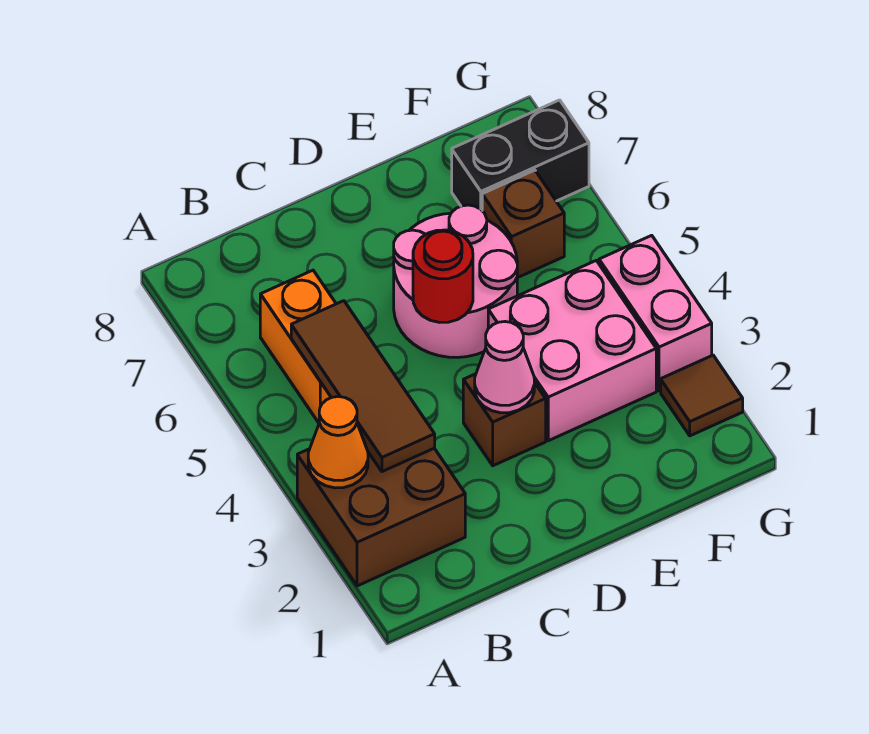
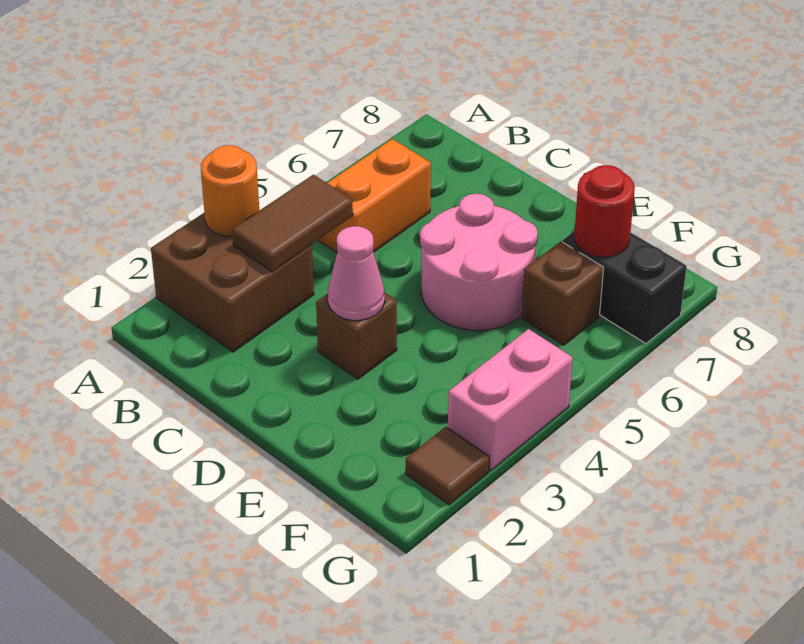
orange 1x1 cone [308,397,368,488] -> orange 1x1 round brick [201,145,259,237]
brown 1x3 tile [291,301,435,472] -> brown 1x2 tile [232,175,353,272]
red 1x1 round brick [413,230,473,322] -> red 1x1 round brick moved to [574,165,635,257]
pink 2x2 brick [488,261,656,441] -> none

